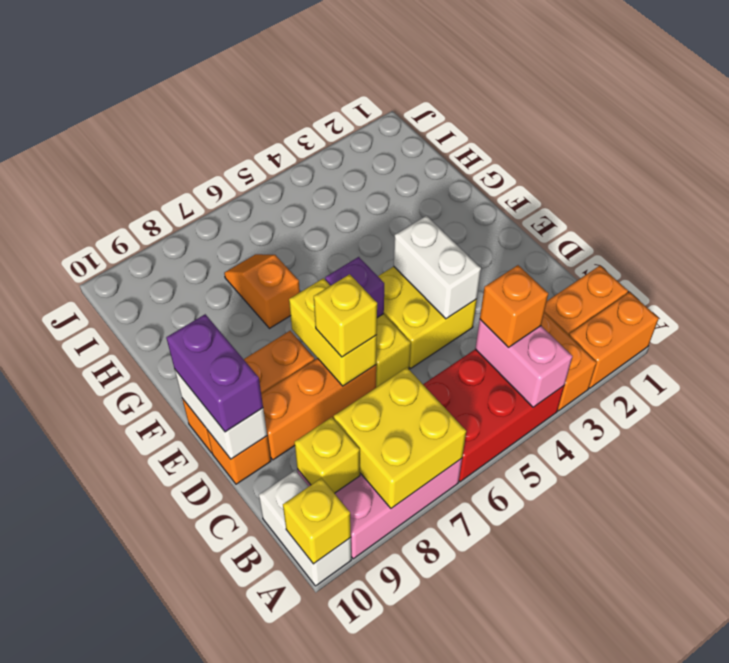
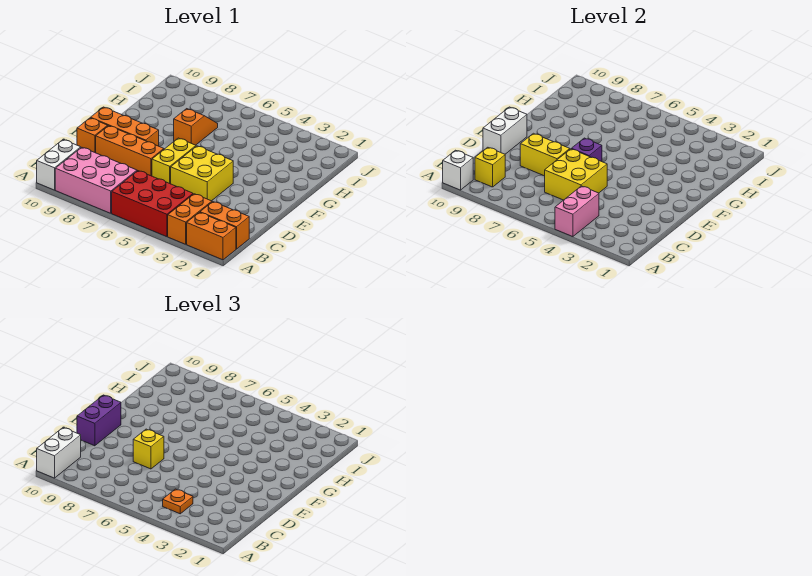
yellow 2x2 brick [334,368,466,508] -> yellow 2x2 brick moved to [545,149,607,200]
yellow 1x1 brick [283,478,351,564] -> white 1x1 brick [443,150,473,190]
orange 1x1 brick [480,265,548,347] -> orange 1x1 plate [163,489,193,514]
white 1x2 brick [394,216,481,319] -> white 1x2 brick moved to [37,428,81,478]
yellow 1x2 brick [289,278,377,386] -> yellow 1x2 brick turned to [520,133,570,176]

